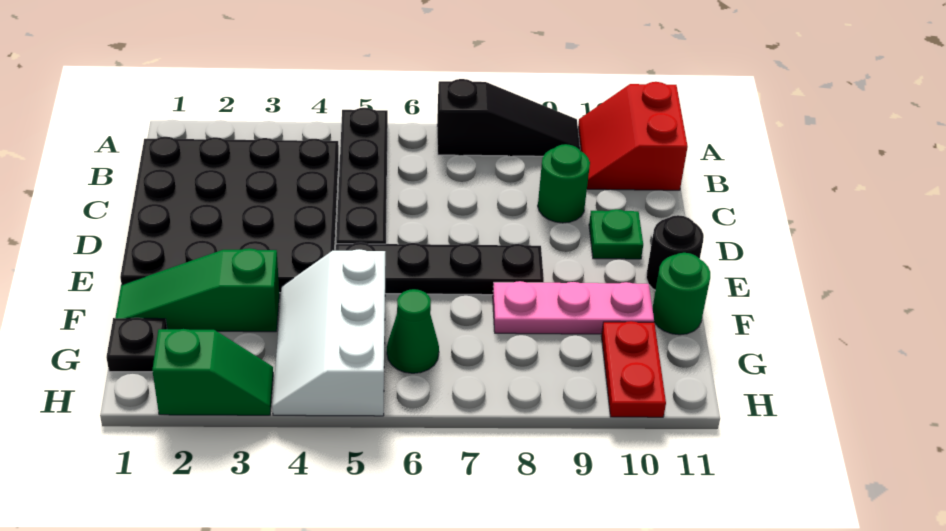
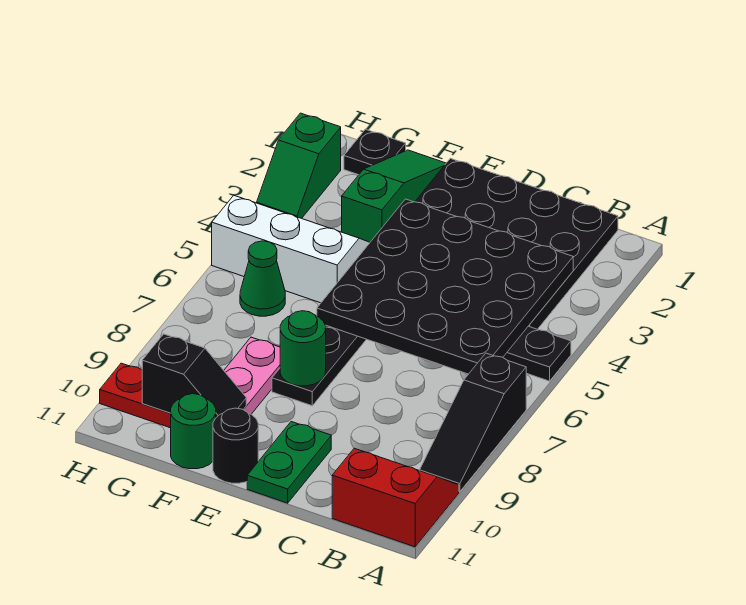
none -> black 4x4 plate [317,199,573,374]
green 1x1 round brick [538,144,590,223] -> green 1x1 round brick moved to [280,311,326,386]
green 1x1 plate [589,209,643,259] -> green 1x2 plate [247,422,331,503]
none -> black 1x2 slope [142,334,246,417]

